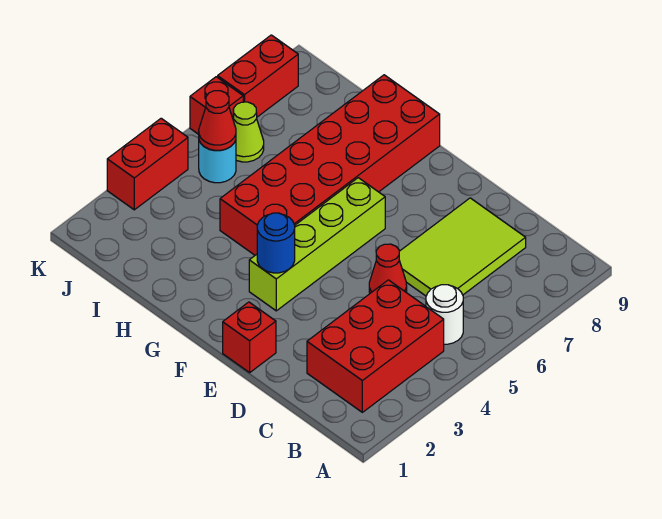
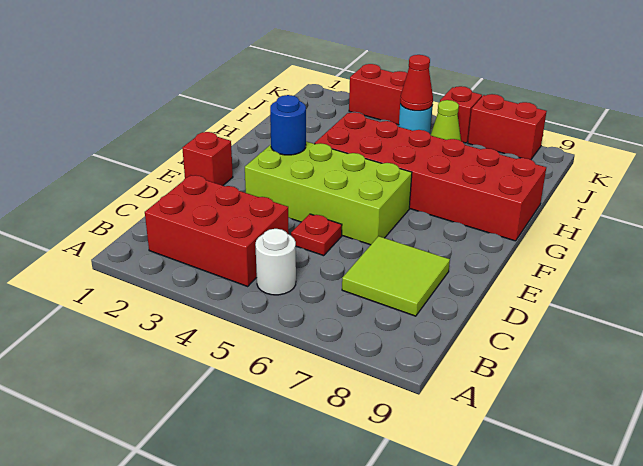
lime 2x3 tile [399,198,526,296] -> lime 2x2 tile [342,236,450,316]
red 1x1 cone [369,244,407,293] -> red 1x1 plate [291,214,342,256]
lime 1x4 brick [249,178,385,311] -> lime 2x4 brick [245,141,412,245]

